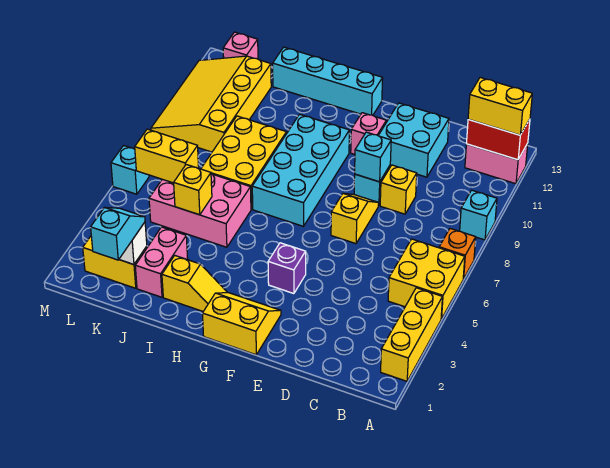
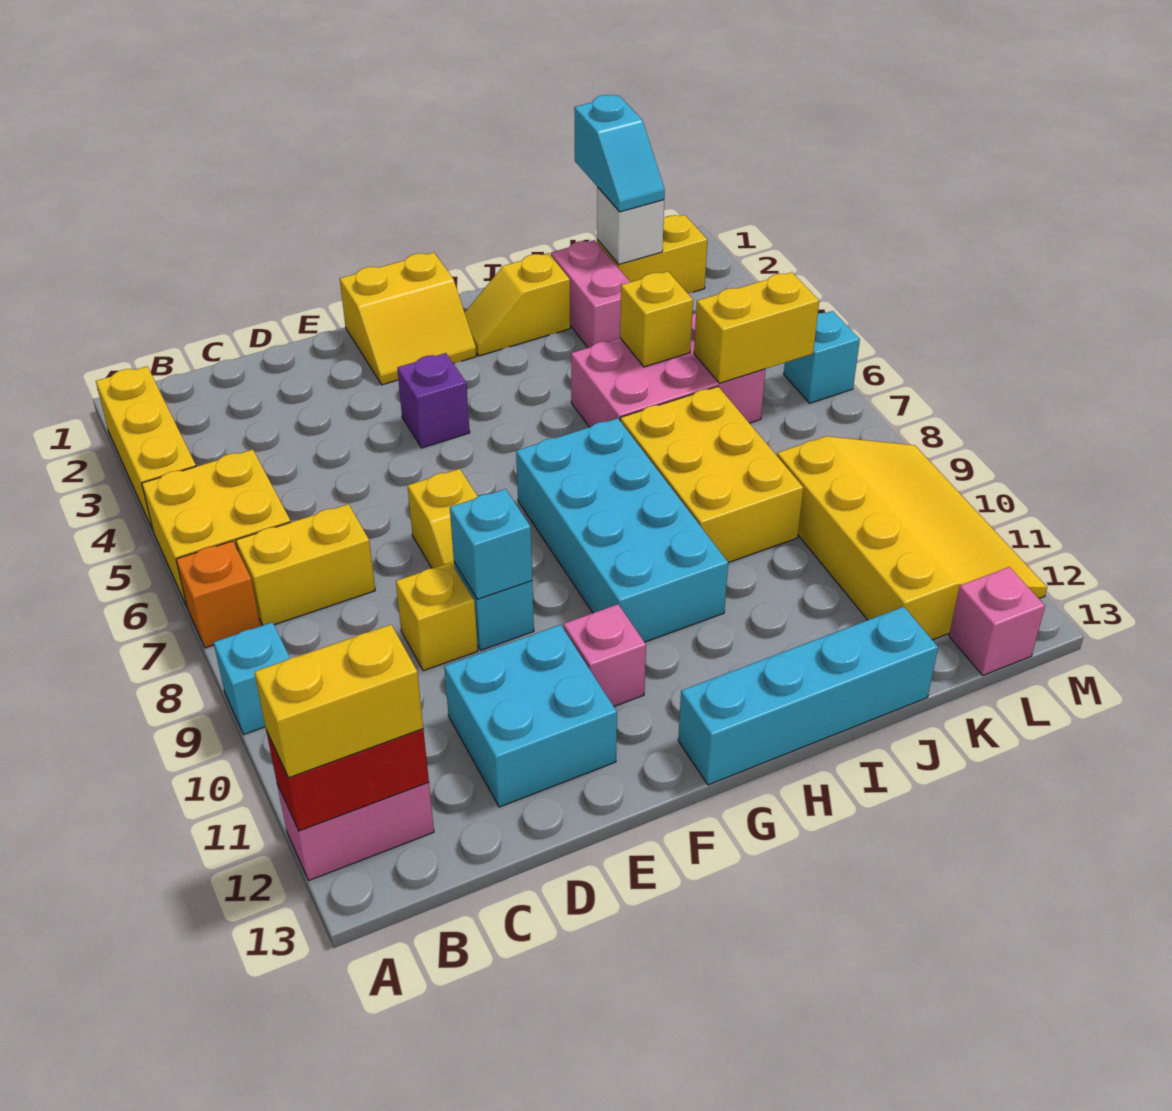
none -> yellow 1x2 brick [236,504,375,625]

